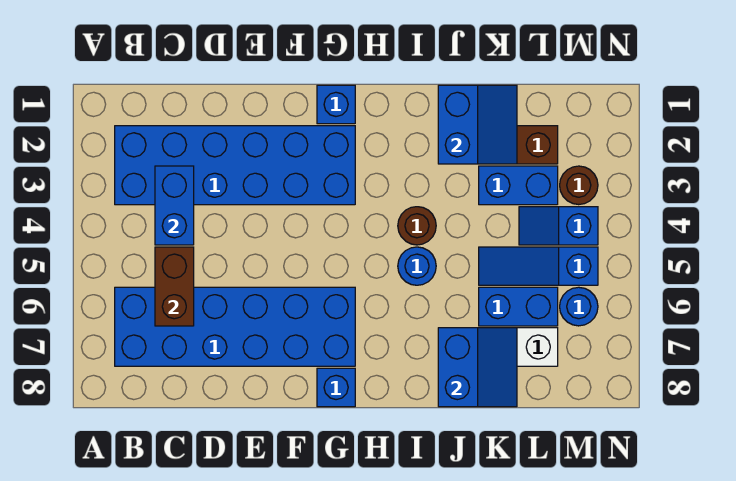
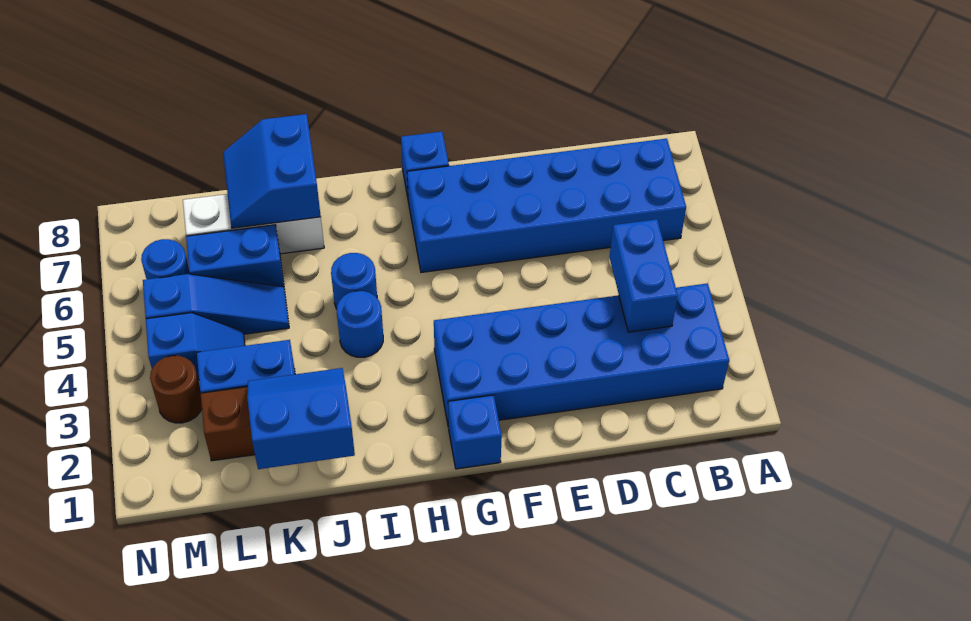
brown 1x2 brick [155,247,194,326] -> none
brown 1x1 round brick [398,207,436,245] -> blue 1x1 round brick [337,291,383,357]
blue 2x2 slope [438,85,517,164] -> blue 2x2 slope turned to [247,368,355,469]

